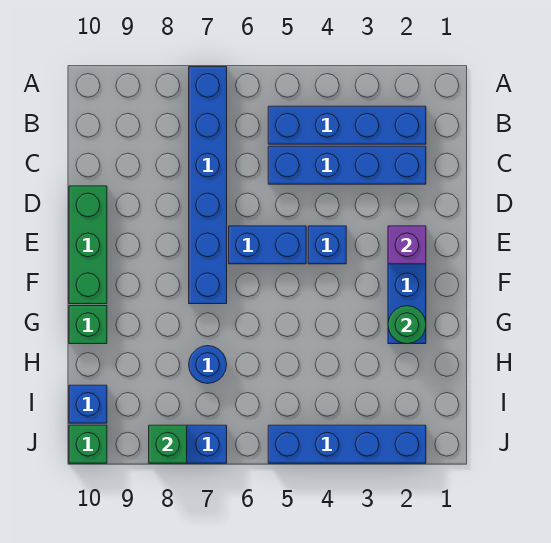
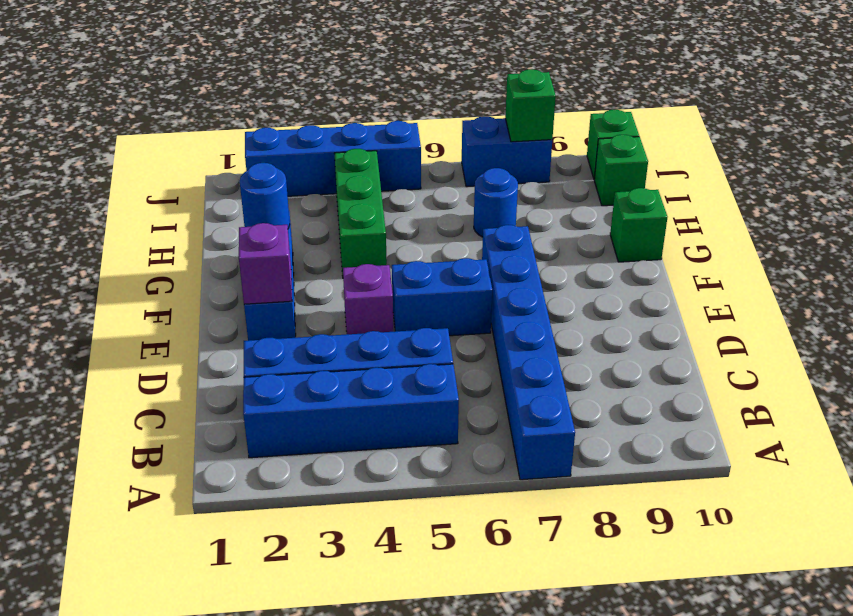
green 1x3 brick [69,186,107,304] -> green 1x3 brick moved to [334,149,387,276]
blue 1x1 brick [308,226,346,264] -> purple 1x1 brick [343,264,394,334]
green 1x1 round brick [388,306,426,344] -> blue 1x1 round brick [240,163,290,228]
blue 1x1 brick [69,385,107,423] -> green 1x1 brick [594,135,648,206]

